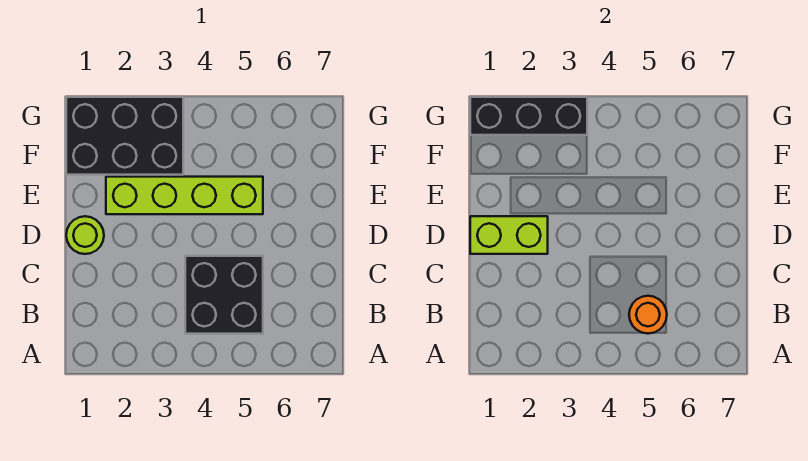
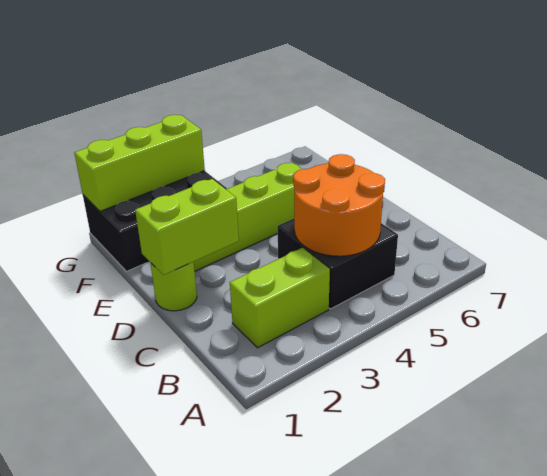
none -> lime 1x2 brick [230,248,330,348]
orange 1x1 round brick [629,296,667,334] -> orange 2x2 round brick [293,154,385,256]
black 1x3 brick [470,97,587,135] -> lime 1x3 brick [75,115,205,211]

